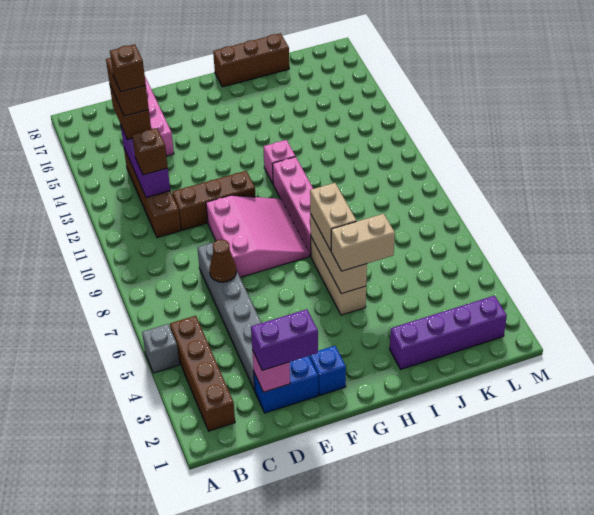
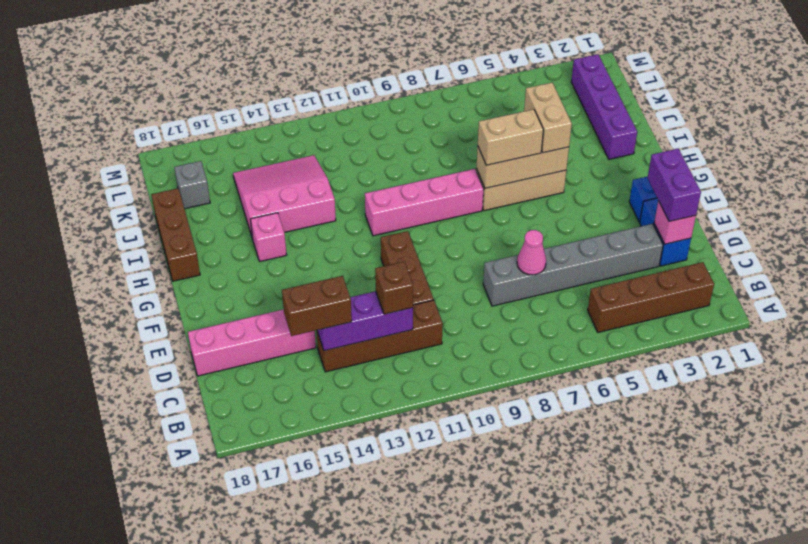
grey 1x1 brick [142,324,179,373] -> grey 1x1 brick moved to [174,161,210,209]
brown 1x2 brick [106,58,149,116] -> none
brown 1x1 brick [110,44,146,92] -> none
brown 1x1 cone [209,239,237,282] -> pink 1x1 cone [517,230,546,275]
pink 3x3 slope [206,195,309,277] -> pink 3x3 slope moved to [233,155,336,238]
pink 1x1 brick [263,140,295,184] -> pink 1x1 brick moved to [251,213,286,261]

